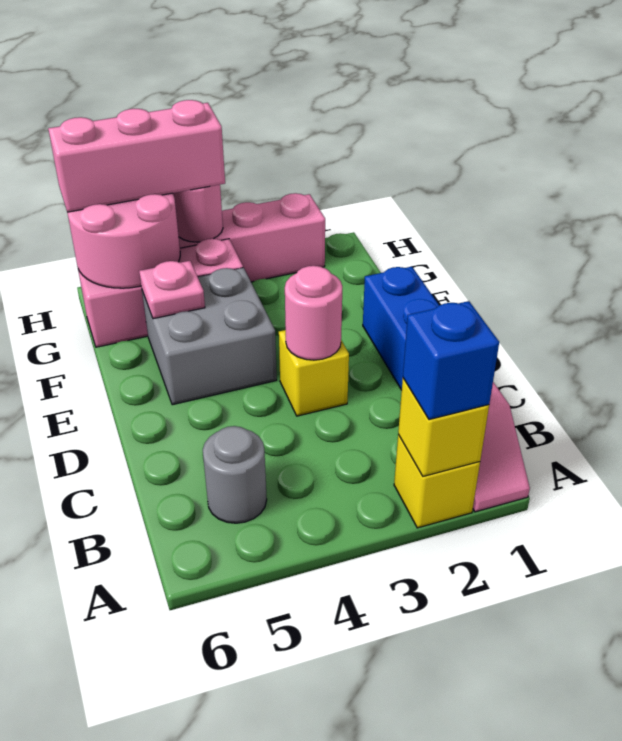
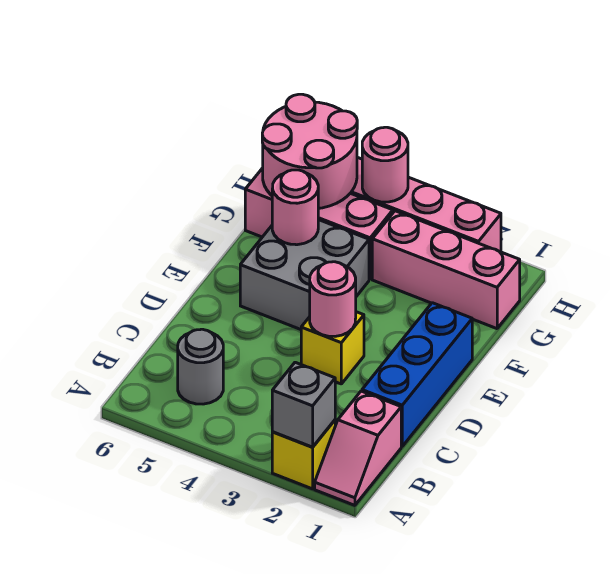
yellow 1x1 brick [398,378,489,476] -> grey 1x1 brick [272,362,335,447]
blue 1x1 brick [403,301,499,420] -> none
pink 1x1 plate [139,261,205,319] -> pink 1x1 round brick [272,170,318,245]
pink 1x3 brick [48,100,225,212] -> pink 1x3 brick moved to [372,211,520,329]

